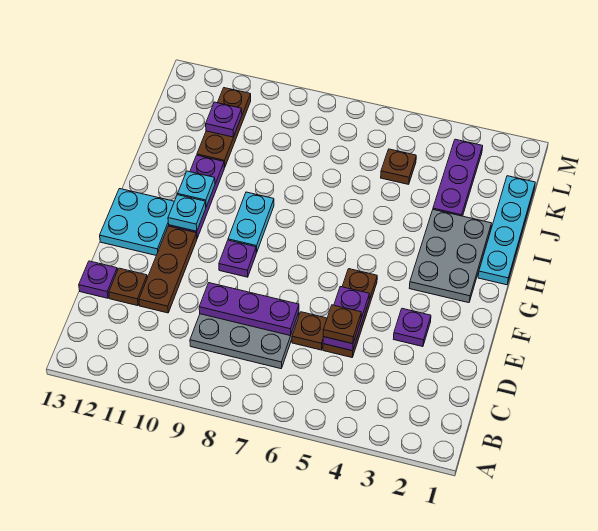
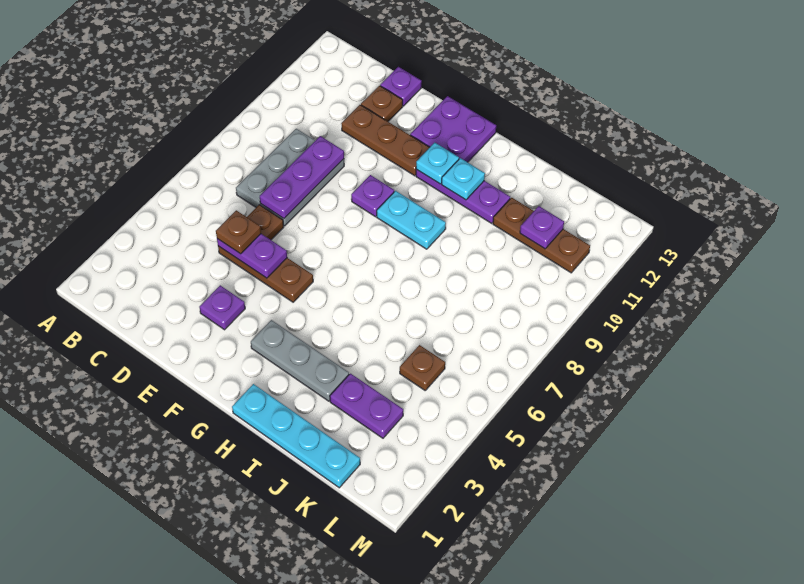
cyan 2x2 plate [100,189,174,255] -> purple 2x2 plate [410,96,496,162]
grey 2x3 plate [409,210,491,303] -> grey 1x3 plate [251,320,349,401]
purple 1x3 plate [433,139,483,216] -> purple 1x2 plate [330,374,403,438]

